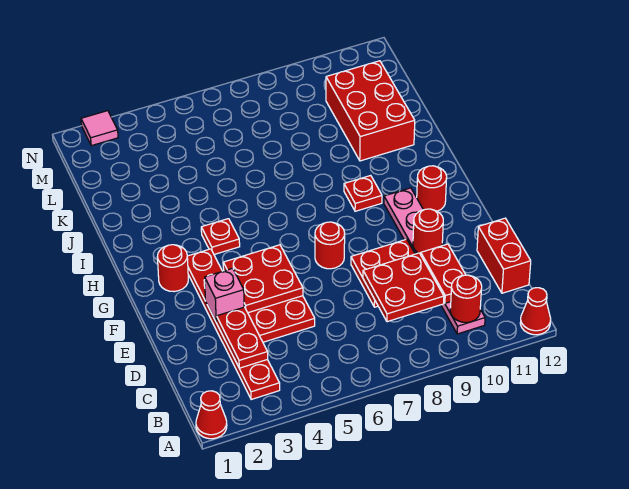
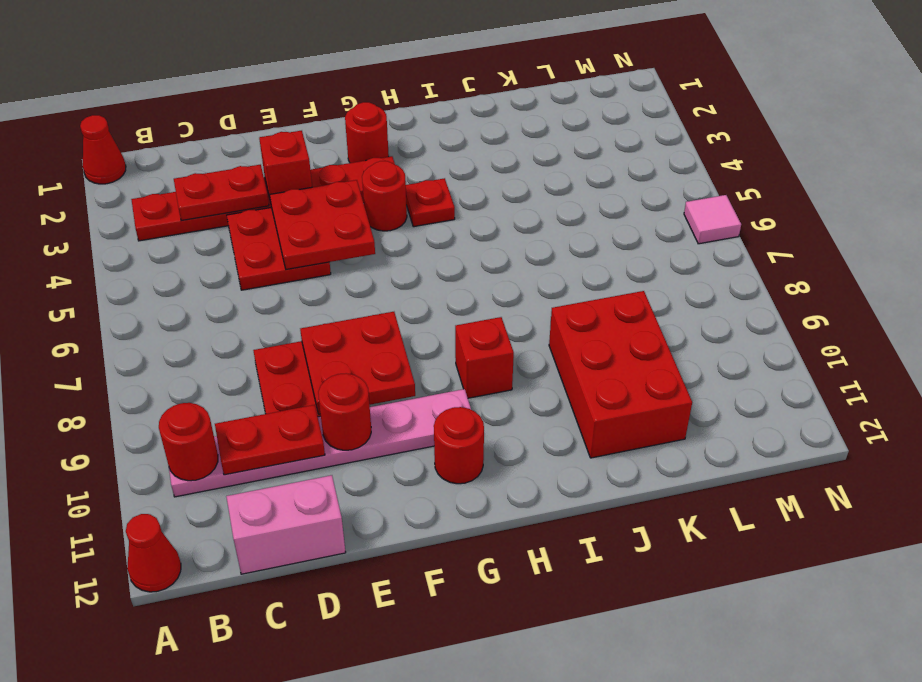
red 2x2 plate [363,253,444,322] -> red 2x2 plate moved to [300,312,415,414]
red 1x2 brick [477,218,531,293] -> pink 1x2 brick [226,475,346,574]
pink 1x1 brick [204,268,244,322] -> red 1x1 brick [259,131,312,202]
red 1x1 round brick [315,222,345,269] -> red 1x1 round brick moved to [362,161,407,231]
red 1x1 plate [344,175,382,211] -> red 1x1 brick [455,317,514,398]
red 2x3 brick [326,61,415,161] -> red 2x3 brick turned to [549,291,692,458]
pink 1x1 tile [81,111,118,146] -> pink 1x1 tile moved to [684,195,741,244]

